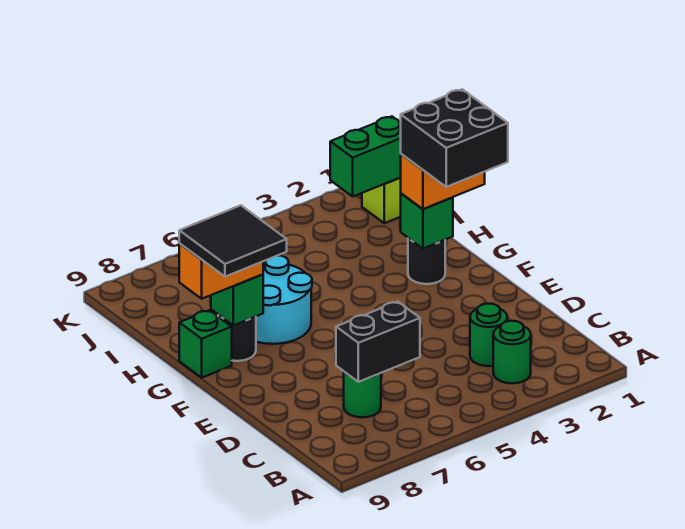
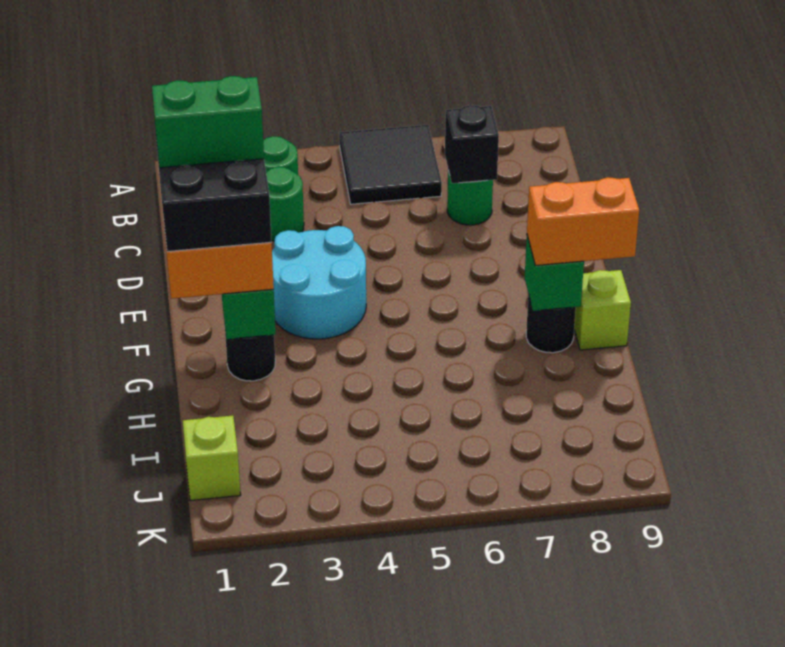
black 1x2 brick [336,302,420,382] -> black 1x1 brick [445,105,499,183]
black 2x2 tile [179,205,287,277] -> black 2x2 tile moved to [339,125,442,204]
cyan 2x2 round brick [256,256,312,344] -> cyan 2x2 round brick moved to [272,226,366,339]
green 1x1 brick [179,310,232,378] -> lime 1x1 brick [574,270,631,350]
green 1x2 brick [330,116,401,196] -> green 1x2 brick moved to [152,76,264,168]

